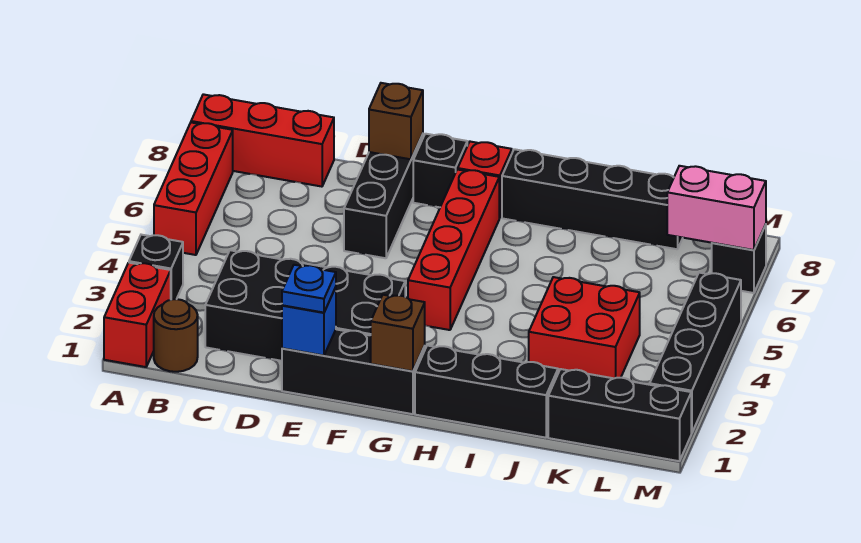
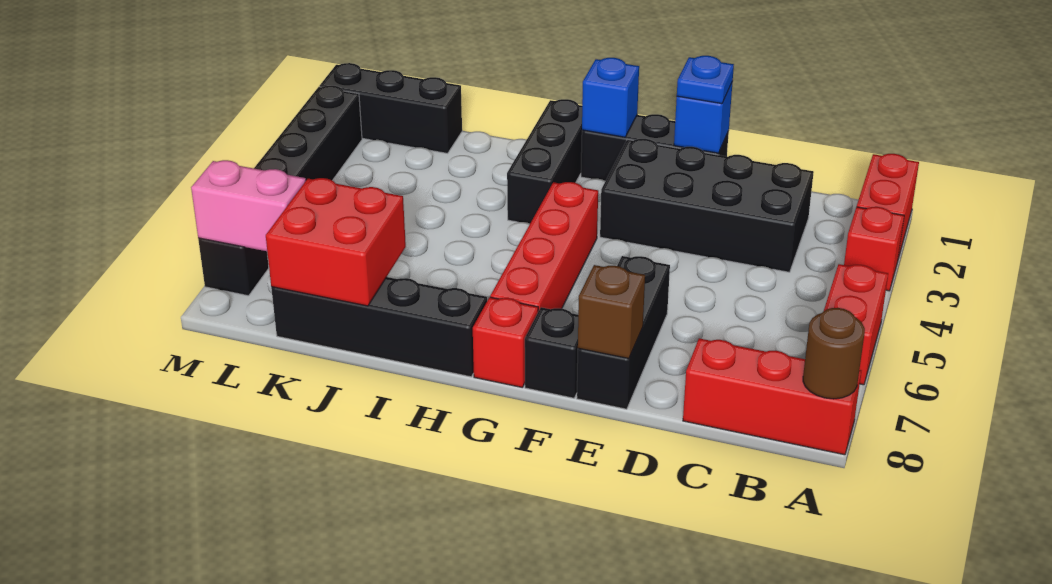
black 1x1 brick [129,235,183,300] -> red 1x1 brick [844,207,904,291]
red 1x3 brick [154,123,233,255] -> red 1x2 brick [824,264,888,385]
brown 1x1 round brick [154,299,198,372] -> brown 1x1 round brick moved to [803,308,865,399]
brown 1x1 brick [371,295,425,371] -> blue 1x1 brick [582,58,639,137]
black 1x3 brick [415,346,558,438] -> black 1x3 brick turned to [507,99,582,223]
red 2x2 brick [529,277,640,378] -> red 2x2 brick moved to [266,178,406,306]

